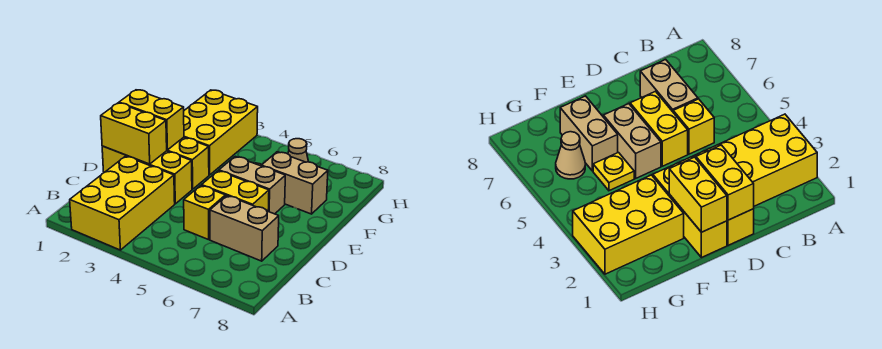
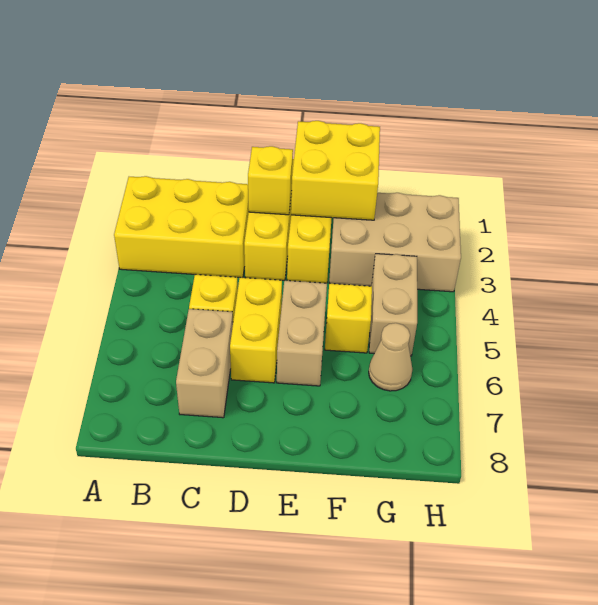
yellow 1x2 brick [101,103,167,164] -> yellow 1x1 brick [248,146,293,215]
yellow 1x2 brick [119,90,184,150] -> yellow 2x2 brick [291,121,380,220]
yellow 2x3 brick [184,90,258,175] -> tan 2x3 brick [329,193,461,292]
yellow 1x1 plate [593,153,634,191] -> yellow 1x1 brick [325,284,372,353]
tan 1x2 brick [261,152,328,214] -> tan 1x2 brick moved to [369,254,417,356]

